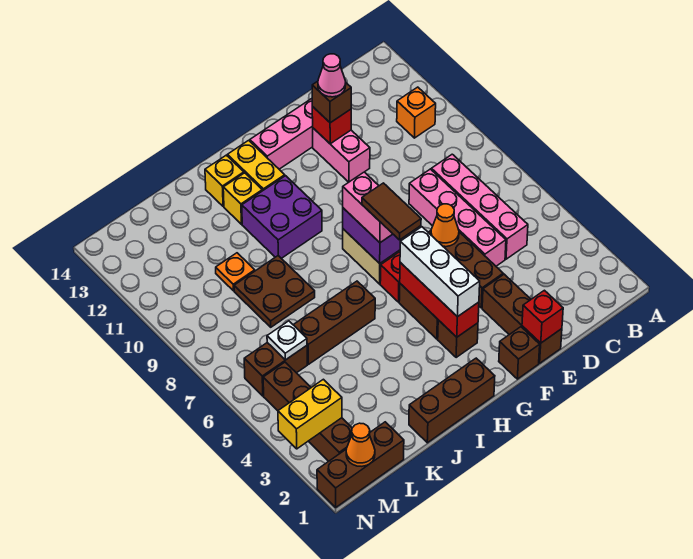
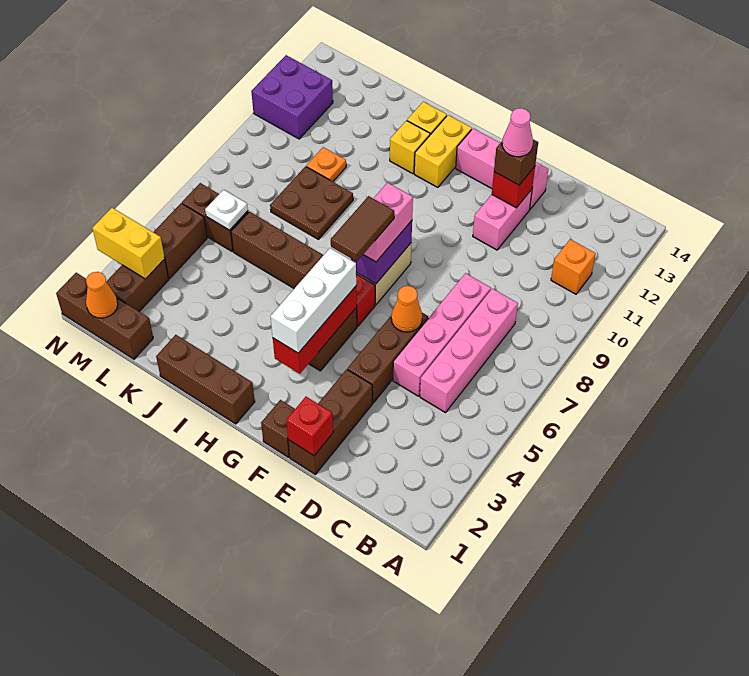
brown 1x1 brick [438,320,478,358] -> none
purple 2x2 brick [242,176,322,258] -> purple 2x2 brick moved to [251,55,333,139]

